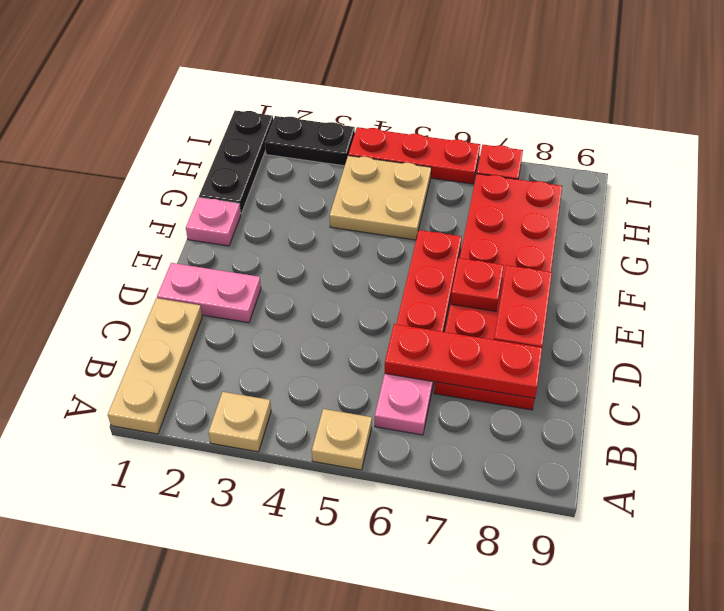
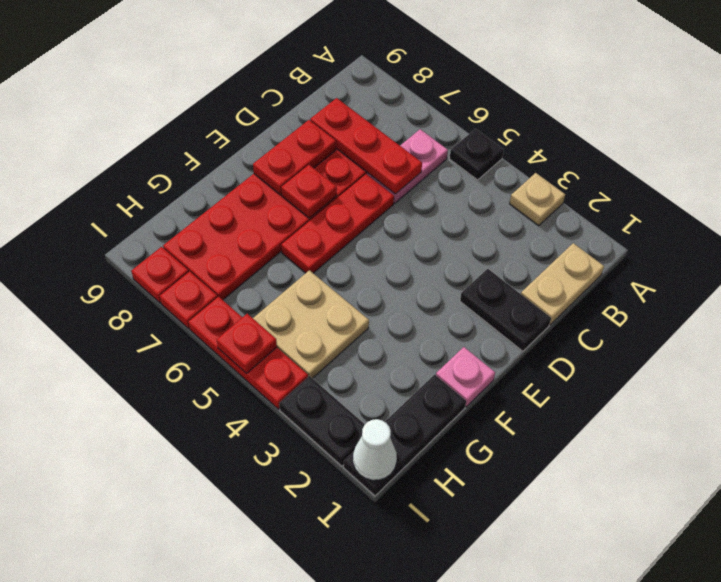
tan 1x3 plate [108,298,202,434] -> tan 1x2 plate [521,243,604,325]
tan 1x1 plate [312,409,372,470] -> black 1x1 plate [450,129,504,180]
pink 1x2 plate [157,263,261,323] -> black 1x2 plate [460,269,551,351]
none -> white 1x1 cone [353,419,397,480]
none -> red 1x1 plate [217,314,277,373]
none -> red 1x1 plate [131,247,189,303]

